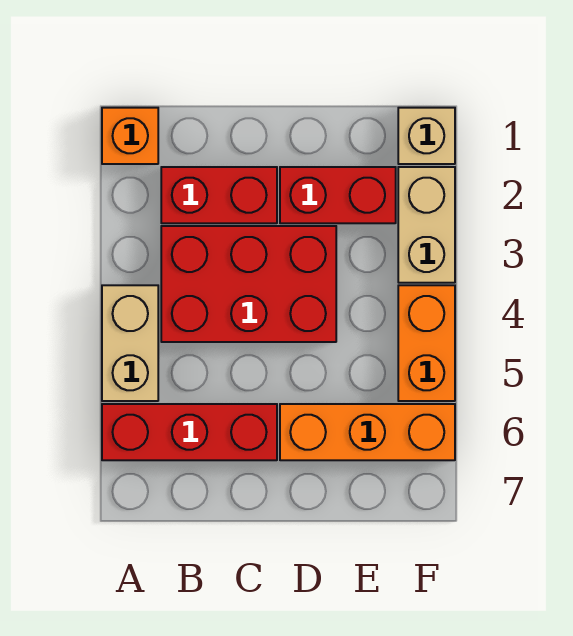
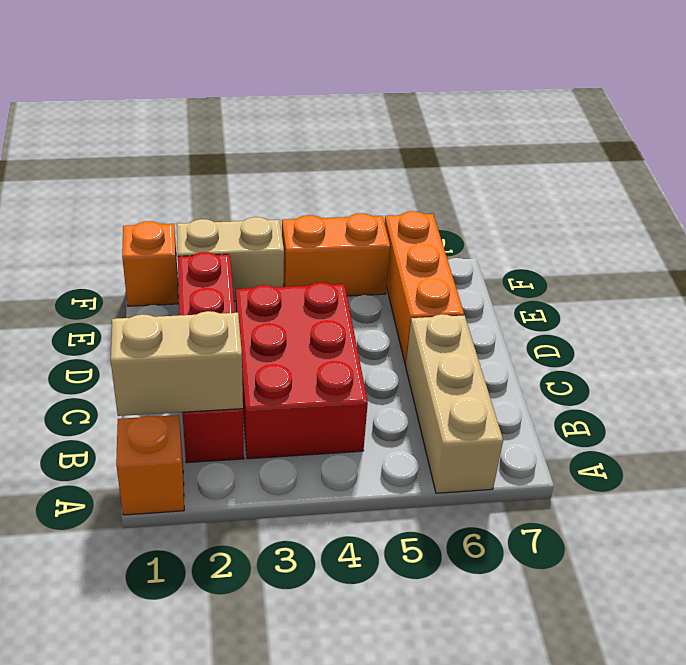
tan 1x2 brick [102,285,158,401] -> tan 1x2 brick moved to [111,311,243,416]
red 1x3 brick [102,404,277,460] -> tan 1x3 brick [406,314,503,493]
tan 1x1 brick [398,108,455,164] -> orange 1x1 brick [122,221,178,306]

